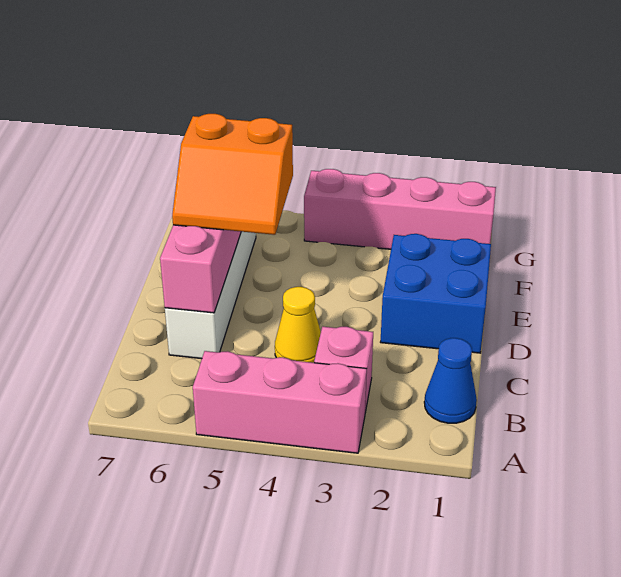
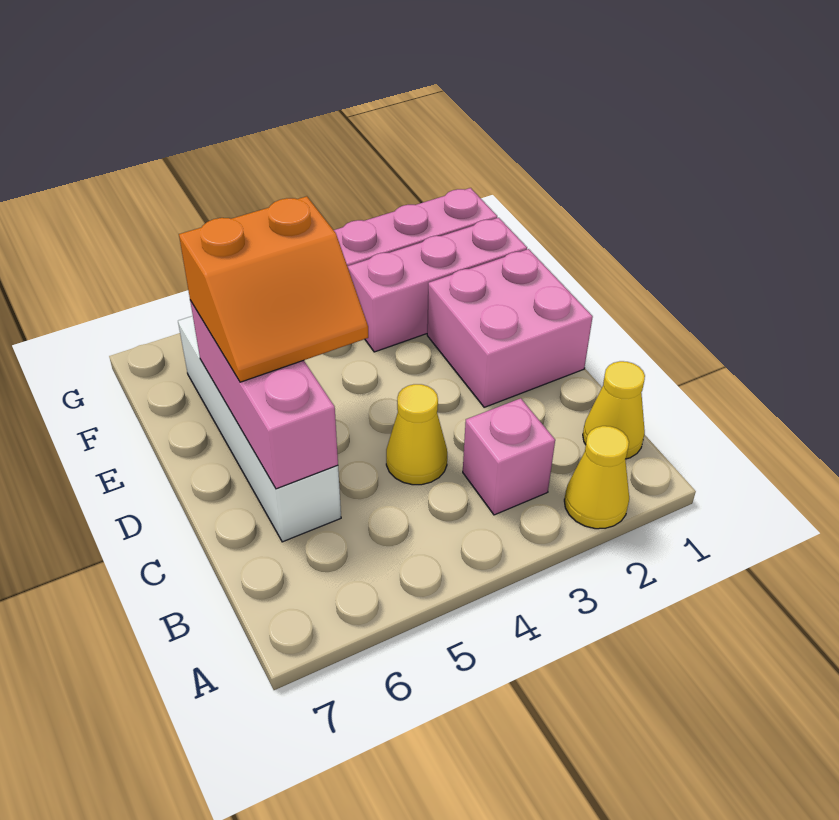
none -> yellow 1x1 cone [564,426,629,529]
pink 1x3 brick [193,351,367,453] -> pink 1x3 brick moved to [348,218,527,352]
blue 1x1 cone [424,338,477,423] -> yellow 1x1 cone [583,361,645,459]
blue 2x2 brick [381,234,491,353] -> pink 2x2 brick [427,249,593,407]

